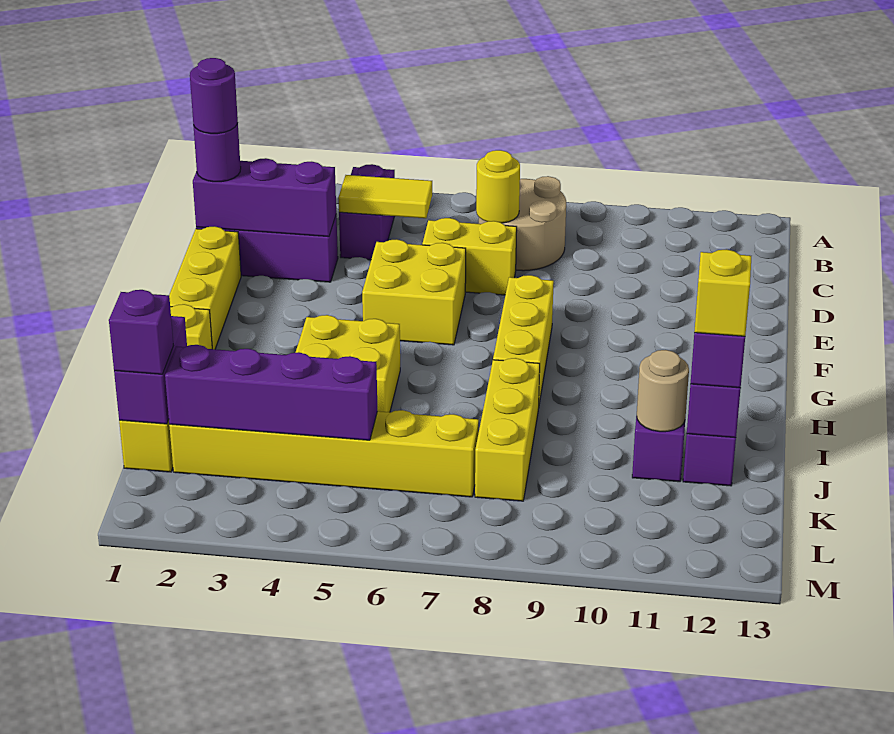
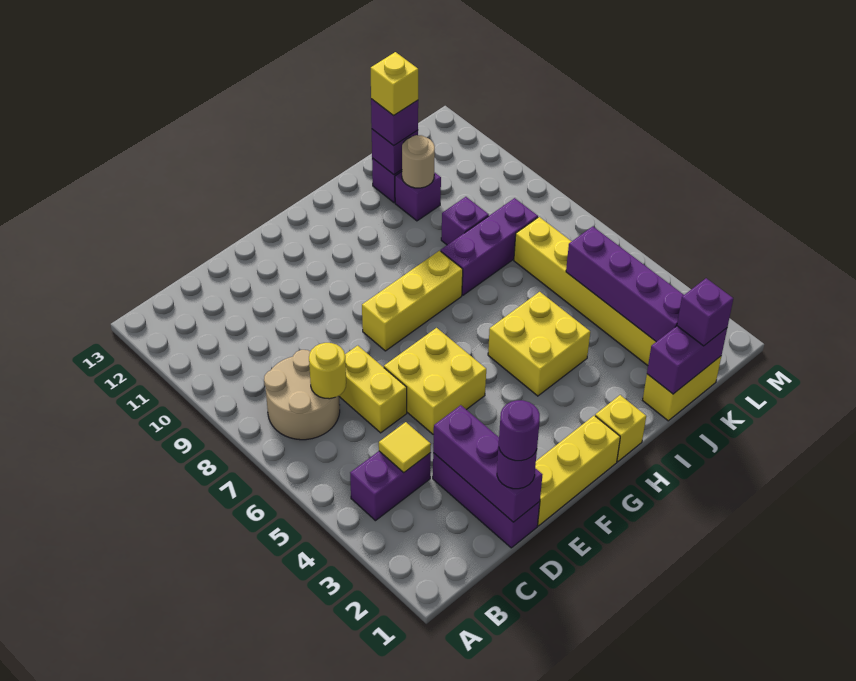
yellow 1x2 tile [338,175,432,218] -> yellow 1x1 tile [379,422,431,472]
yellow 1x3 brick [475,358,540,501] -> purple 1x3 brick [441,198,538,295]
none -> purple 1x1 brick [441,197,489,245]

